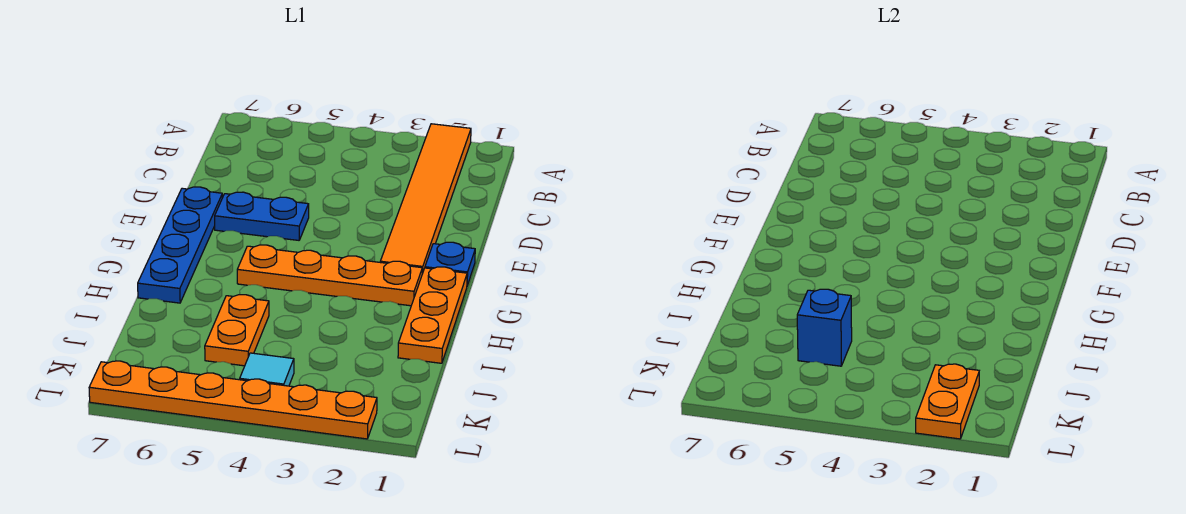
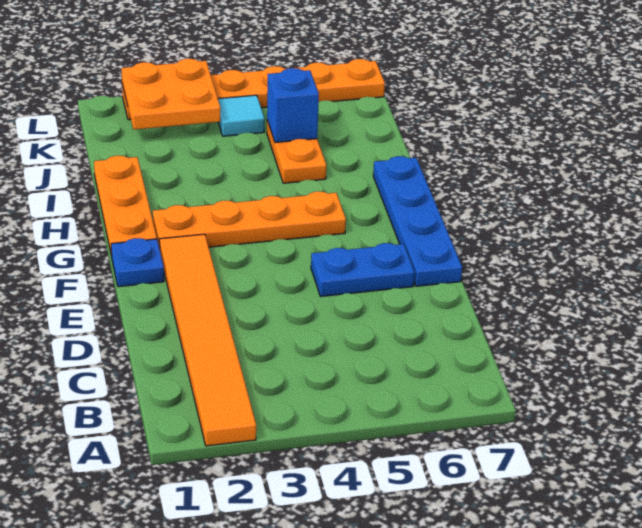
orange 1x2 plate [916,364,979,439] -> orange 2x2 plate [122,59,220,129]

